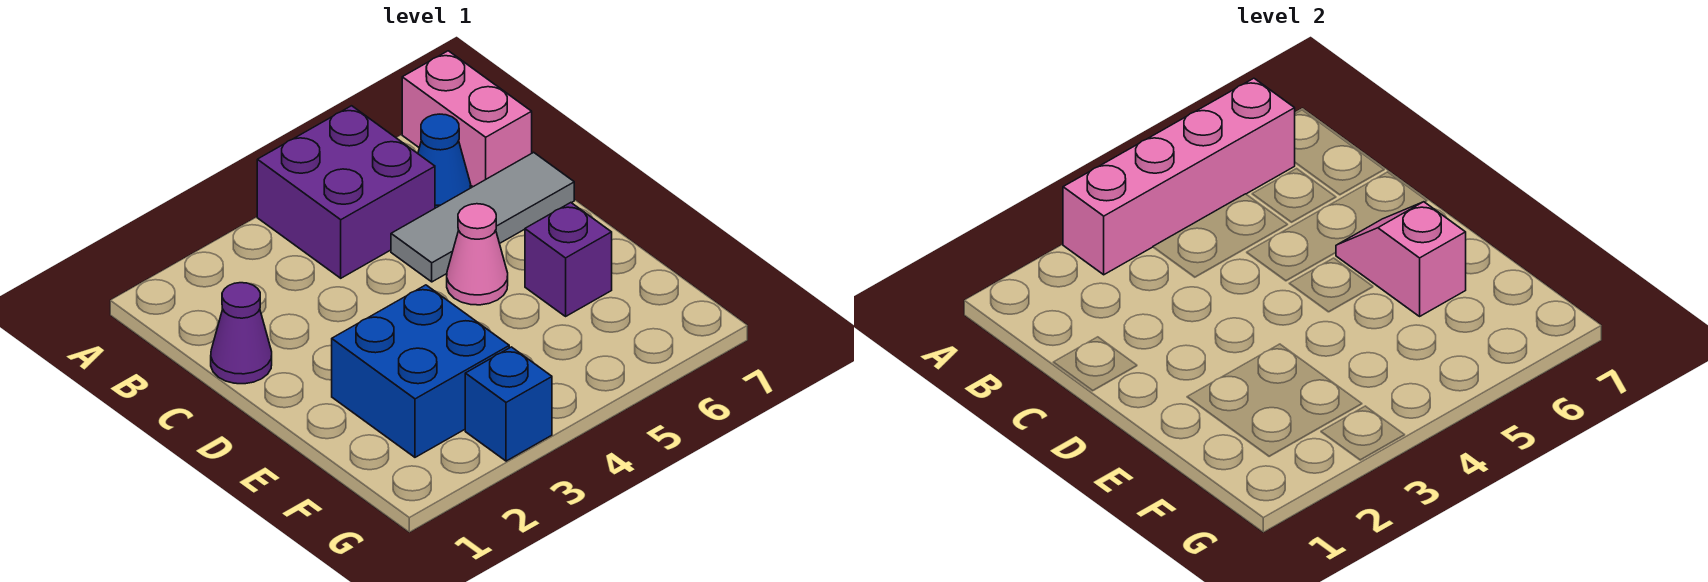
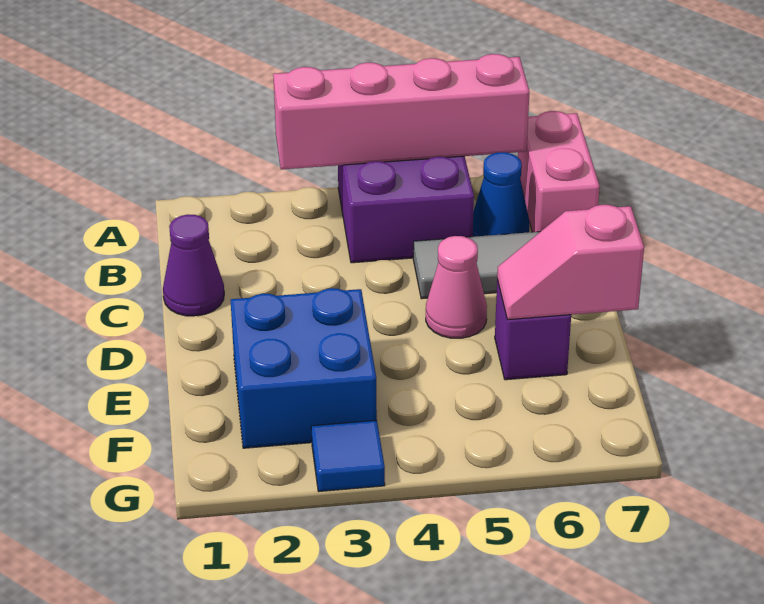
pink 1x2 slope [1336,202,1466,316] -> pink 1x2 slope turned to [497,205,644,320]
blue 1x1 brick [465,347,552,461] -> blue 1x1 tile [311,420,385,492]

